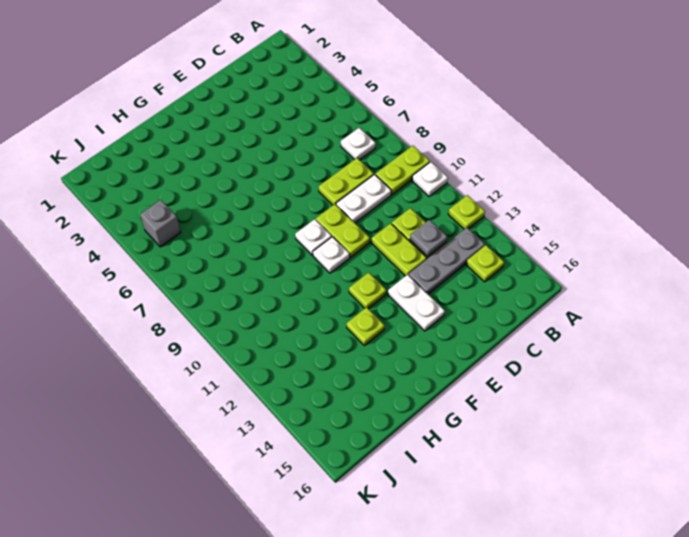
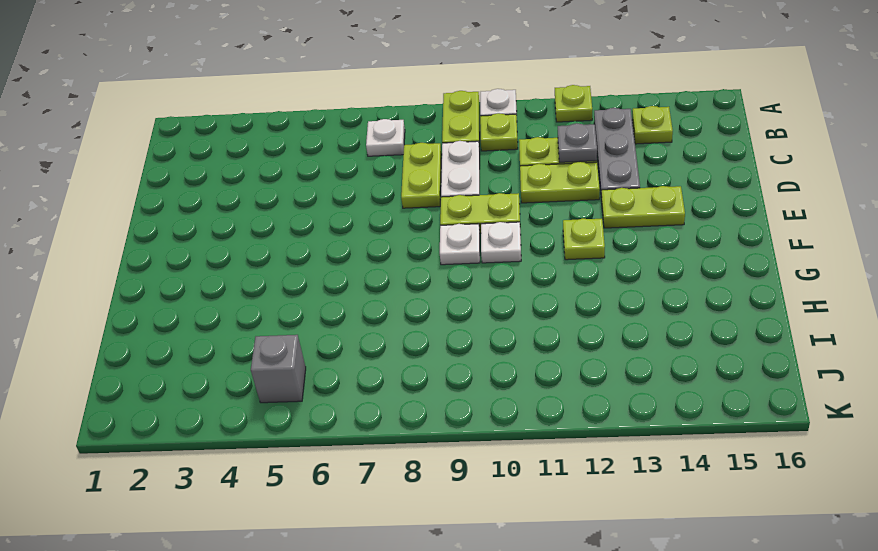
white 1x2 plate [388,275,445,331] -> lime 1x2 plate [601,186,685,228]
lime 1x1 plate [347,307,384,346] -> lime 1x1 plate moved to [480,113,518,151]

